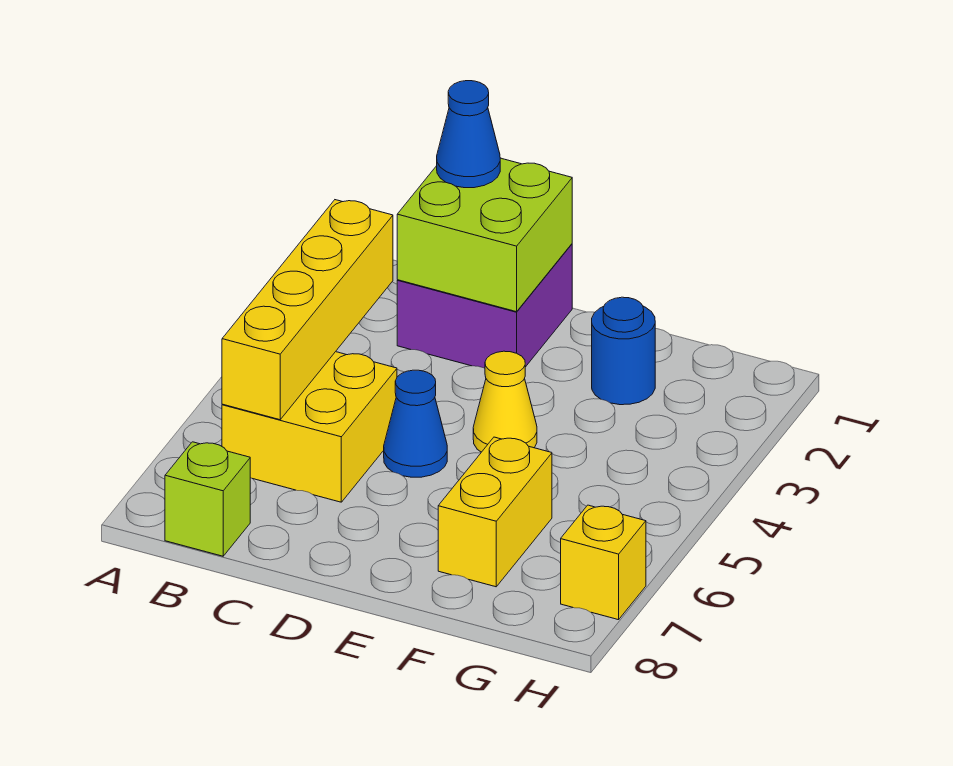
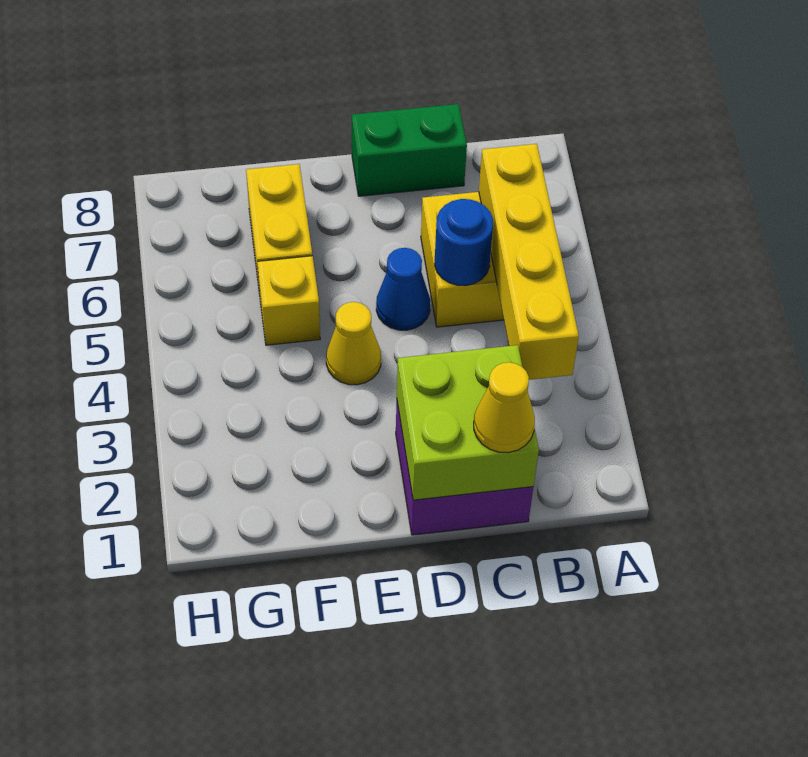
lime 1x1 brick [165,442,250,556] -> none
blue 1x1 cone [437,81,500,188] -> yellow 1x1 cone [474,362,535,453]
none -> green 1x2 brick [352,104,467,196]
blue 1x1 round brick [592,297,655,405] -> blue 1x1 round brick moved to [435,199,493,286]
yellow 1x1 brick [561,505,646,620] -> yellow 1x1 brick moved to [257,256,320,345]

